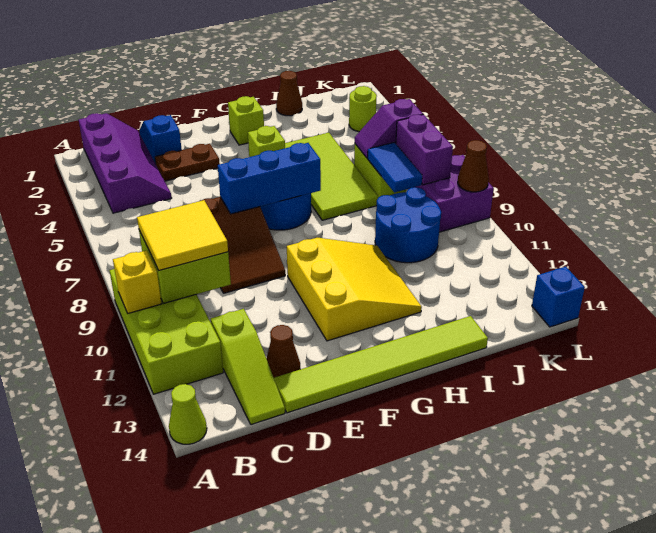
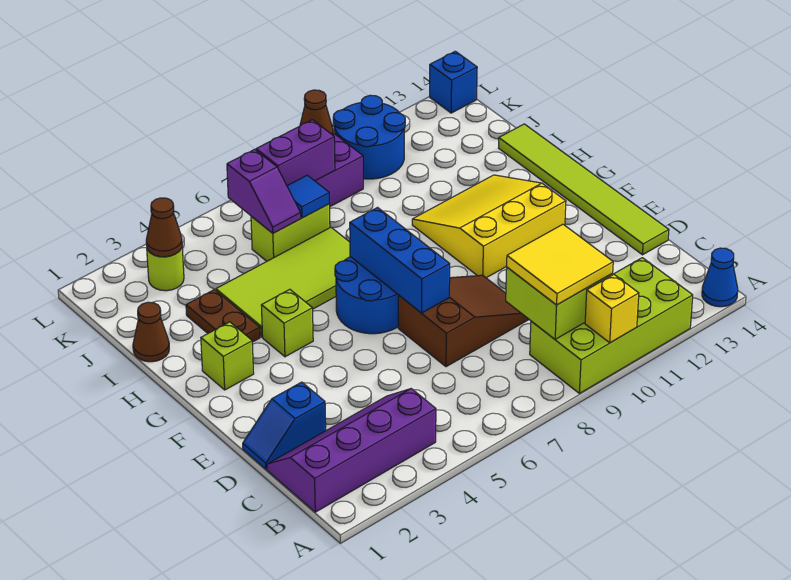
lime 1x1 cone [169,384,207,444] -> blue 1x1 cone [702,248,738,307]
lime 1x3 slope [211,309,285,425] -> none
brown 1x2 plate [155,144,220,181] -> brown 1x2 plate moved to [186,290,260,342]
brown 1x1 cone [266,325,300,378] -> brown 1x1 cone moved to [146,198,182,257]
blue 2x2 round brick [375,187,441,263] -> blue 2x2 round brick moved to [333,95,405,179]
blue 1x2 tile [368,142,422,192] -> blue 1x1 tile [287,175,329,218]

